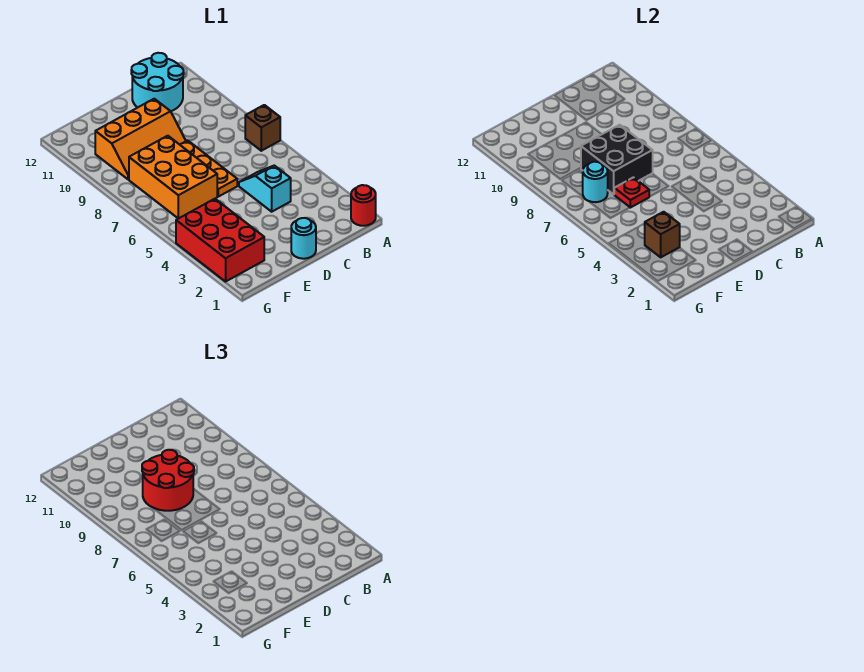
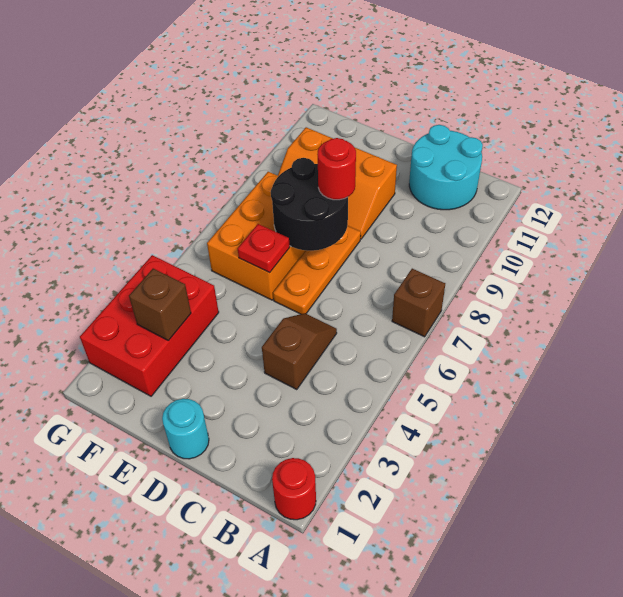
cyan 1x2 slope [239,166,291,212] -> brown 1x2 slope [262,313,337,390]
black 2x2 brick [581,125,653,194] -> black 2x2 round brick [271,158,348,251]
red 2x2 round brick [142,450,194,511] -> red 1x1 round brick [317,138,356,200]
cyan 1x1 round brick [583,162,608,202] -> none

